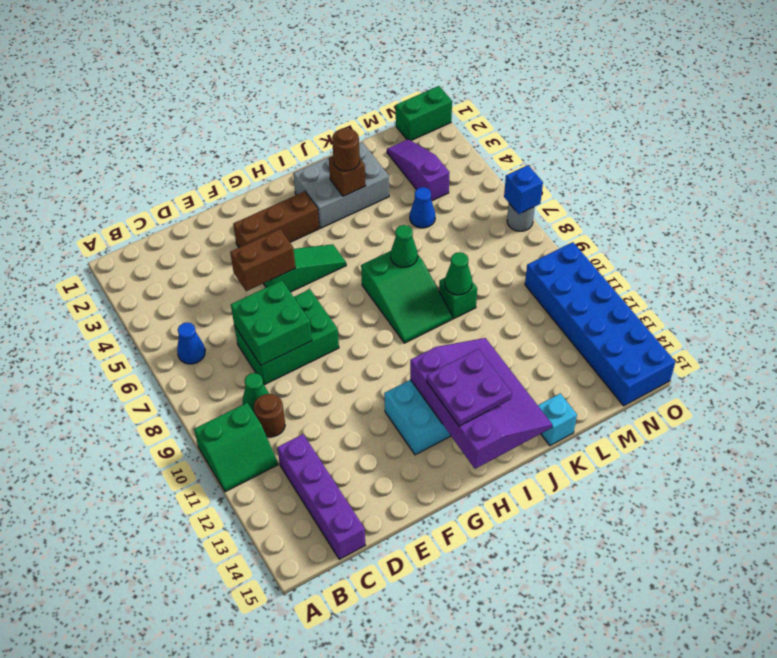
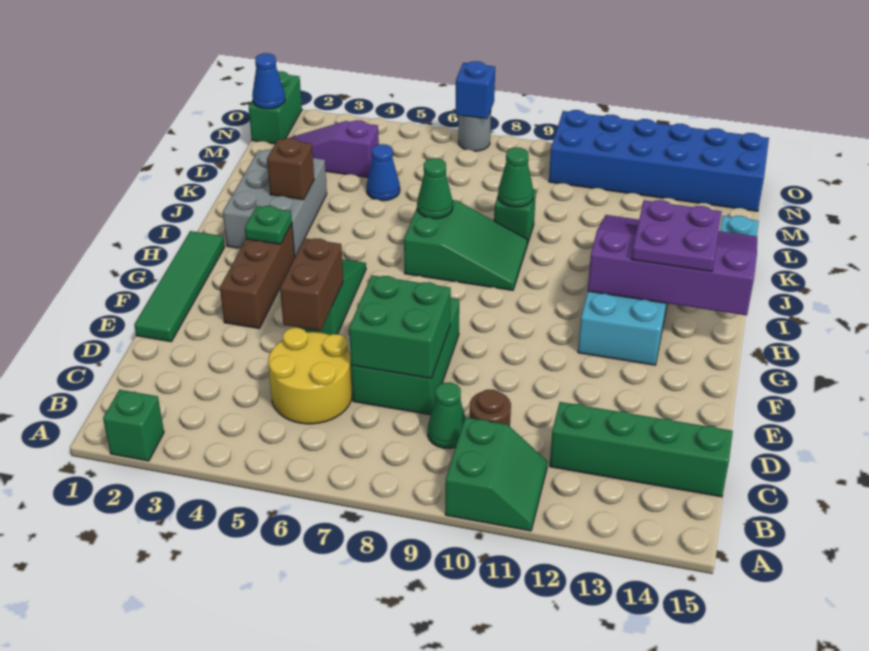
none -> green 1x1 brick [103,390,164,461]
blue 1x1 cone [177,322,205,364] -> blue 1x1 cone moved to [252,53,285,109]
none -> yellow 2x2 round brick [268,327,352,424]
purple 1x4 brick [277,434,365,559] -> green 1x4 brick [550,402,733,497]
none -> green 1x4 tile [134,231,225,342]
none -> green 1x1 plate [245,206,292,244]
brown 1x1 round brick [332,128,360,171] -> none

